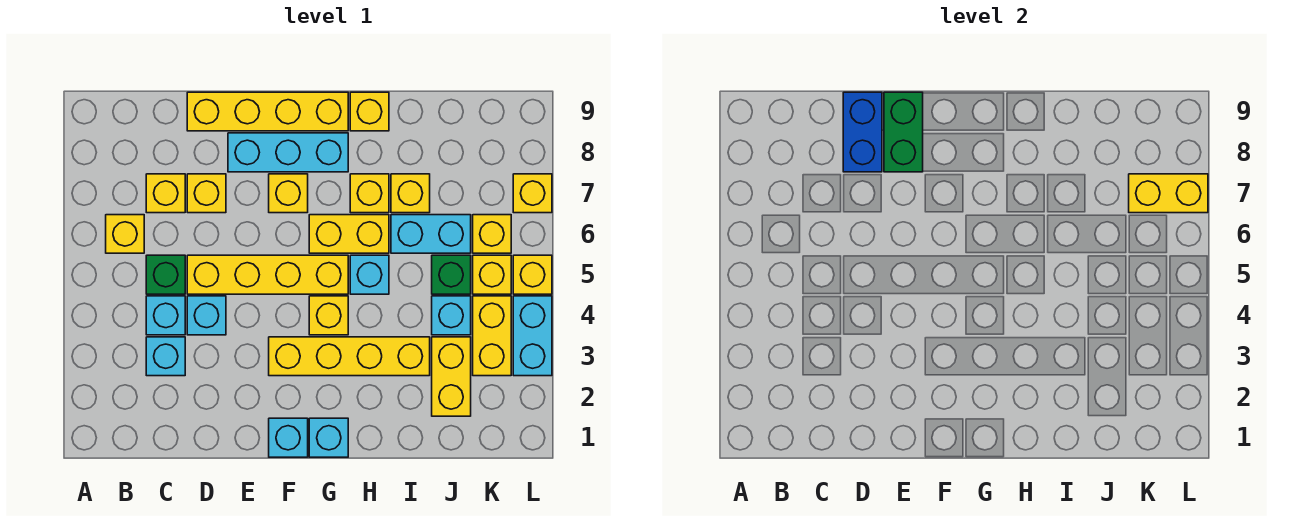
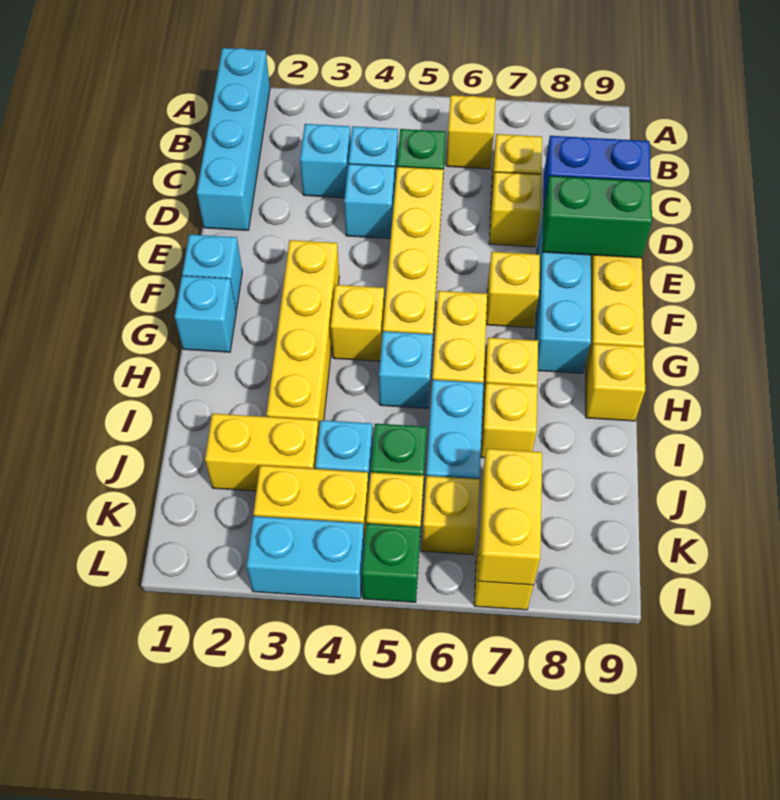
none -> cyan 1x4 brick [197,48,270,230]
yellow 1x1 brick [513,255,552,294] -> green 1x1 brick [362,523,420,602]

